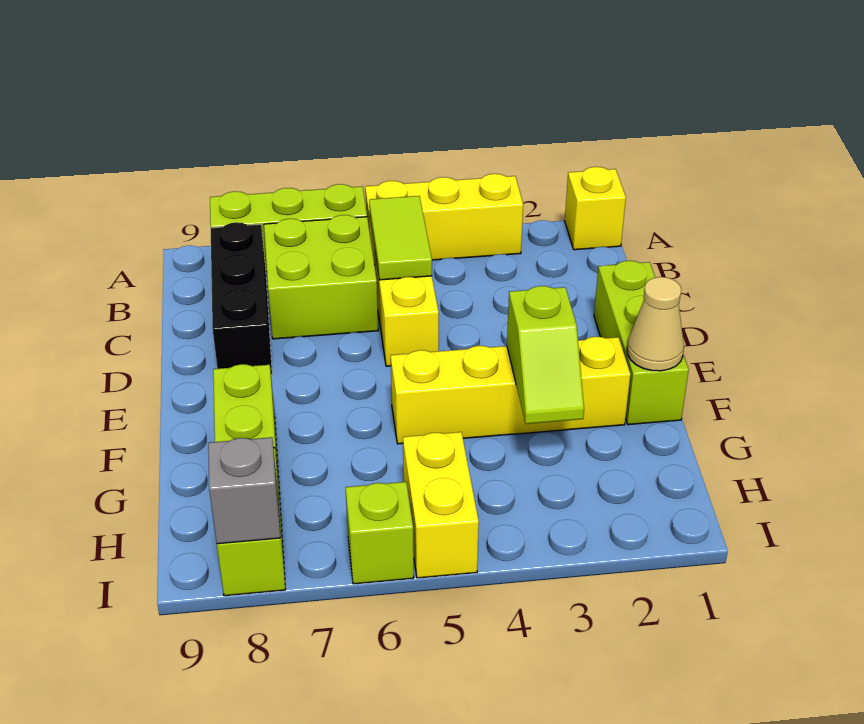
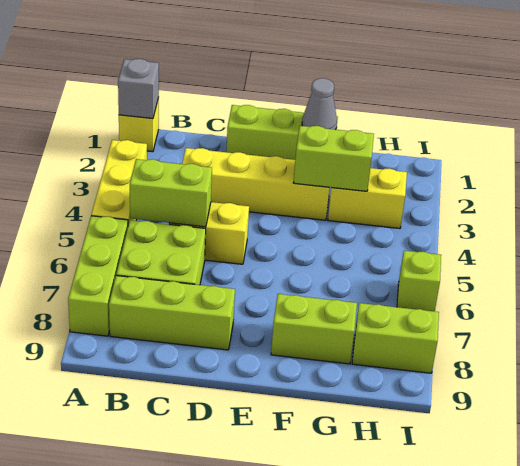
lime 1x2 tile [369,196,432,280] -> lime 1x2 brick [130,159,212,227]
black 1x3 brick [211,222,272,376] -> lime 1x3 brick [109,276,235,350]
tan 1x1 cone [627,277,684,371] -> grey 1x1 cone [302,78,337,130]
yellow 1x4 brick [391,337,631,444] -> yellow 1x4 brick turned to [182,148,330,220]
lime 1x2 slope [507,286,584,424] -> lime 1x2 brick [294,126,374,191]
yellow 1x2 brick [403,432,479,578] -> yellow 1x2 brick moved to [328,168,407,229]
grey 1x1 brick [208,437,280,544] -> grey 1x1 brick moved to [118,59,159,119]

